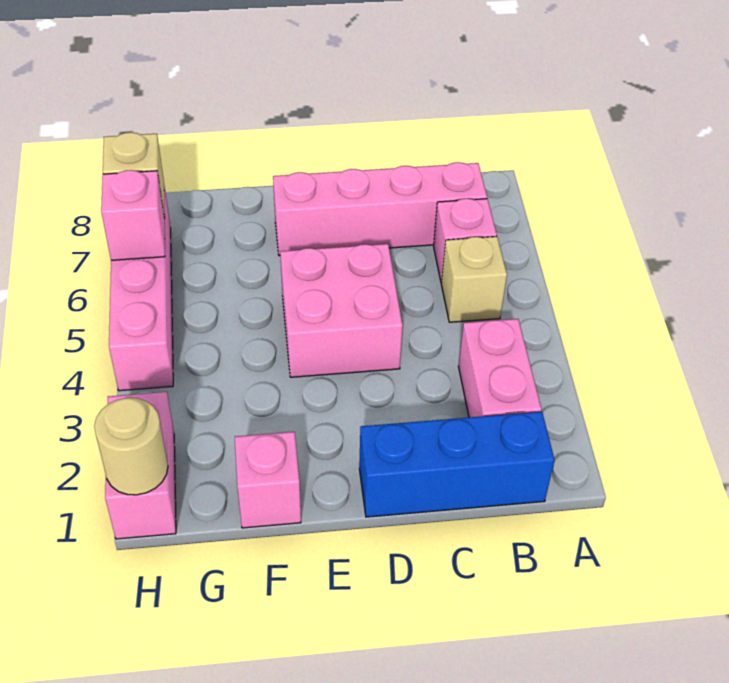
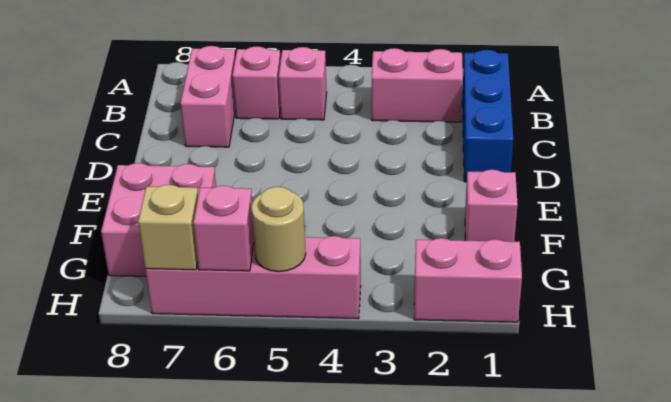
tan 1x1 brick [441,236,507,322] -> pink 1x1 brick [279,47,327,120]
pink 1x4 brick [273,162,487,256] -> pink 1x2 brick [180,46,236,147]
pink 2x2 brick [280,244,403,377] -> pink 2x2 brick moved to [101,163,216,276]
tan 1x1 round brick [94,398,168,495] -> tan 1x1 round brick moved to [251,187,306,272]

